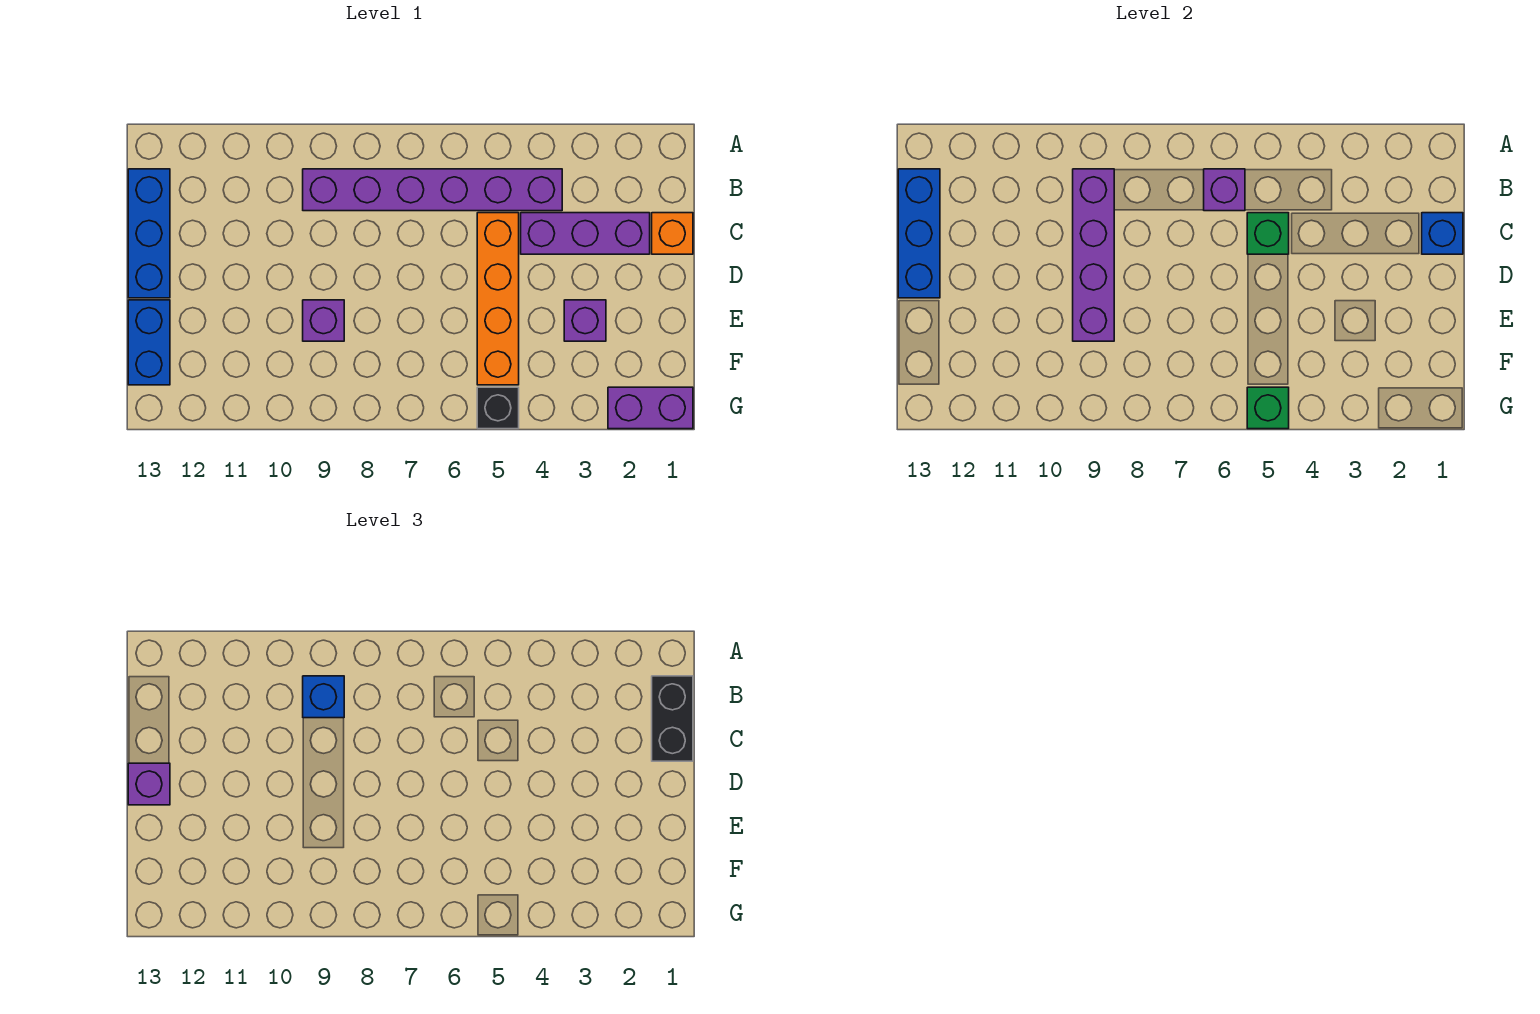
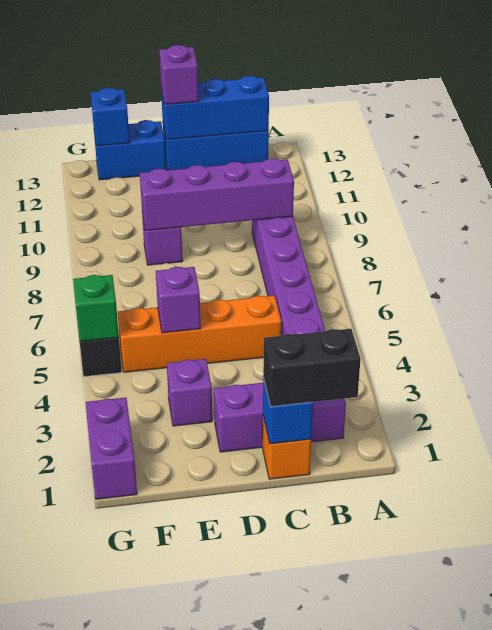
purple 1x1 brick [1204,169,1245,211] -> purple 1x1 brick moved to [156,267,201,333]
blue 1x1 brick [303,676,344,718] -> blue 1x1 brick moved to [91,88,130,146]
purple 1x3 brick [521,213,650,254] -> purple 1x3 brick turned to [214,383,346,452]
green 1x1 brick [1247,213,1289,254] -> none

